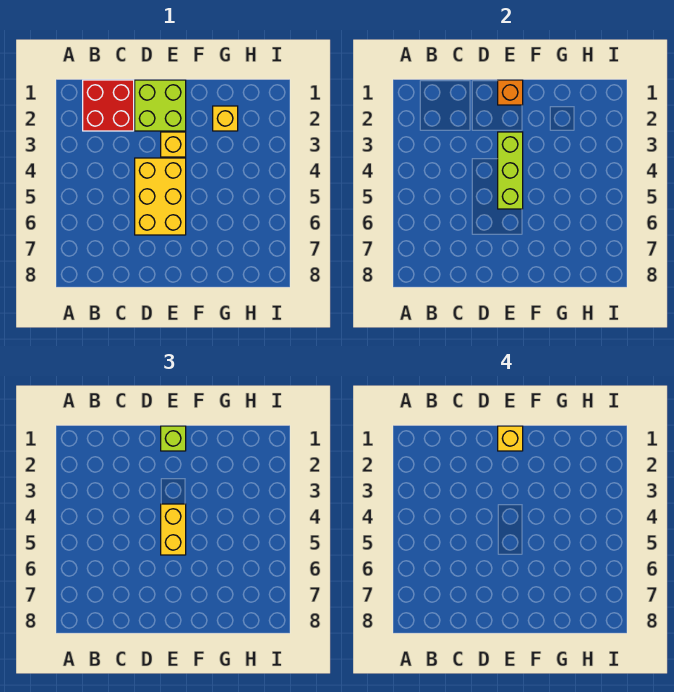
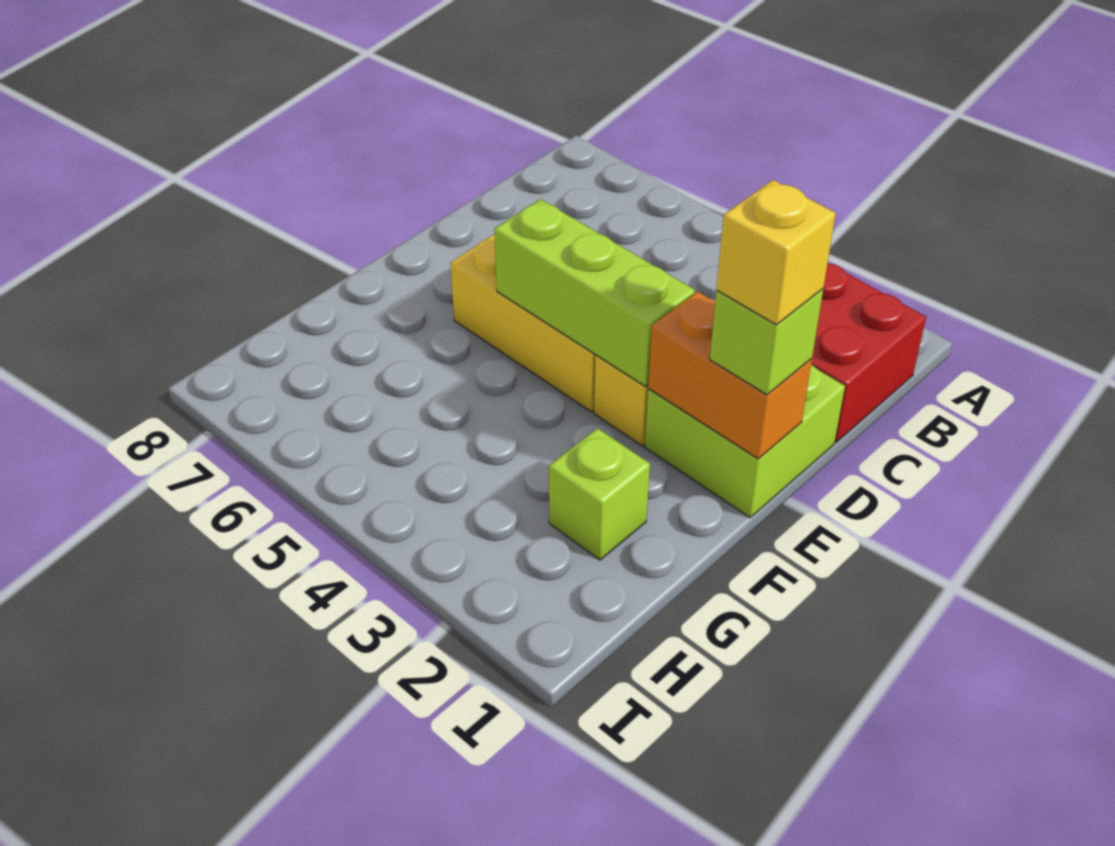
orange 1x1 brick [498,80,523,105] -> orange 1x2 brick [648,292,812,459]
yellow 1x2 brick [161,504,186,555] -> none
yellow 1x1 brick [213,106,238,131] -> lime 1x1 brick [549,428,650,560]

